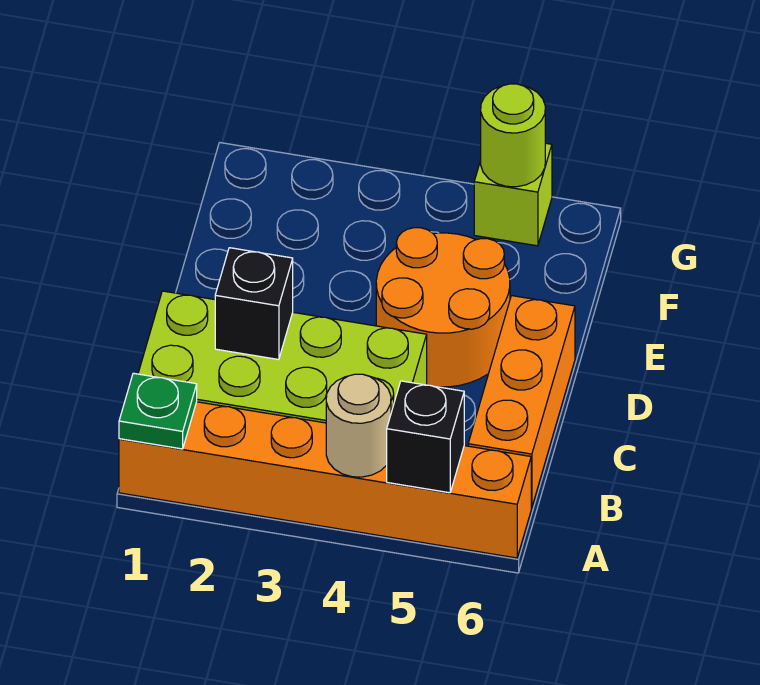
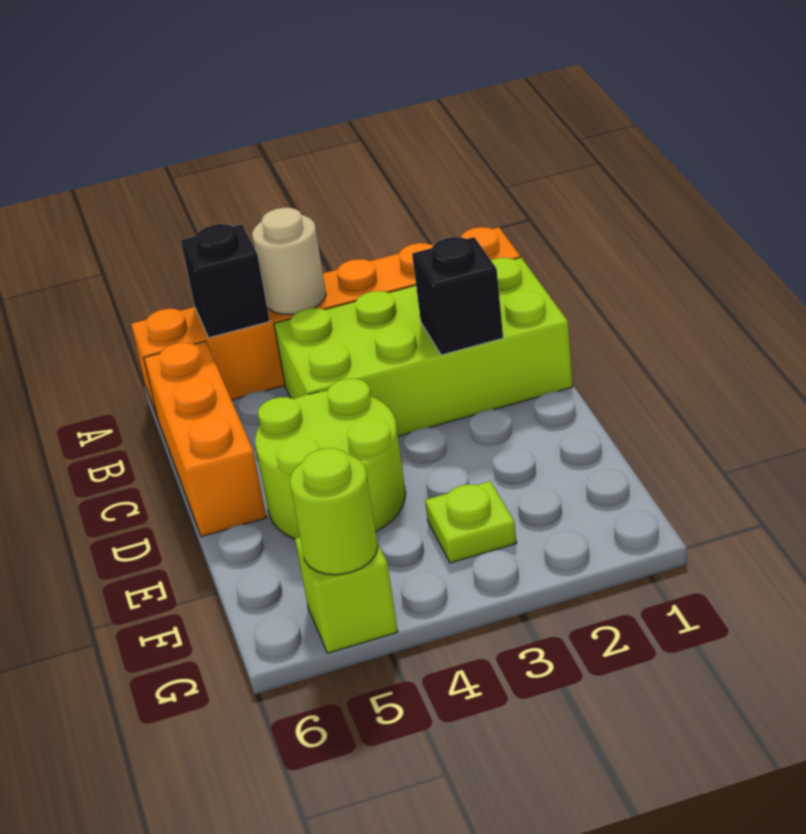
green 1x1 plate [119,373,197,449] -> none
orange 2x2 round brick [376,228,510,387] -> lime 2x2 round brick [255,378,406,539]
none -> lime 1x1 plate [425,481,516,563]

